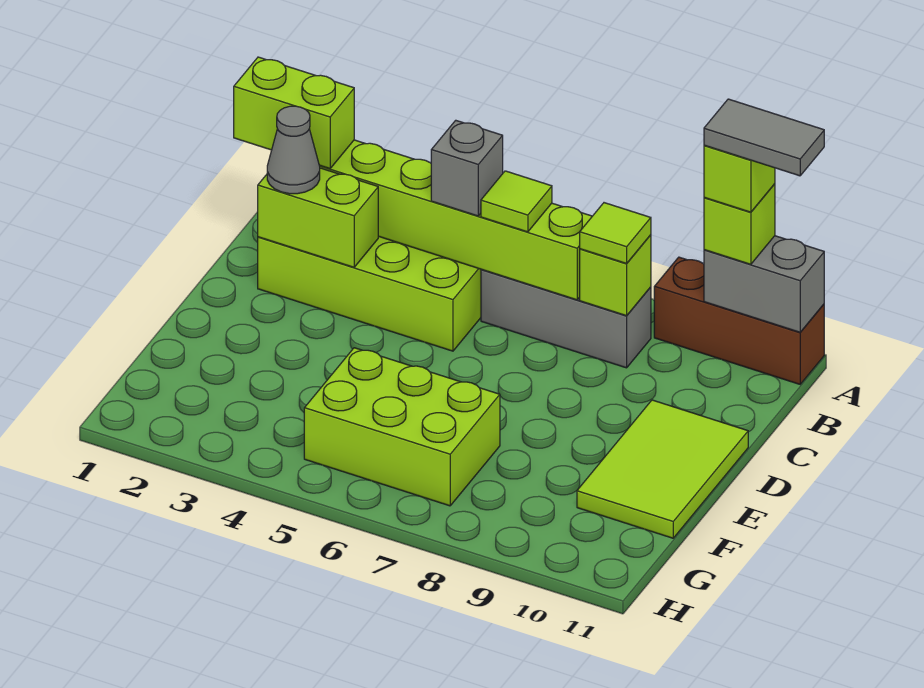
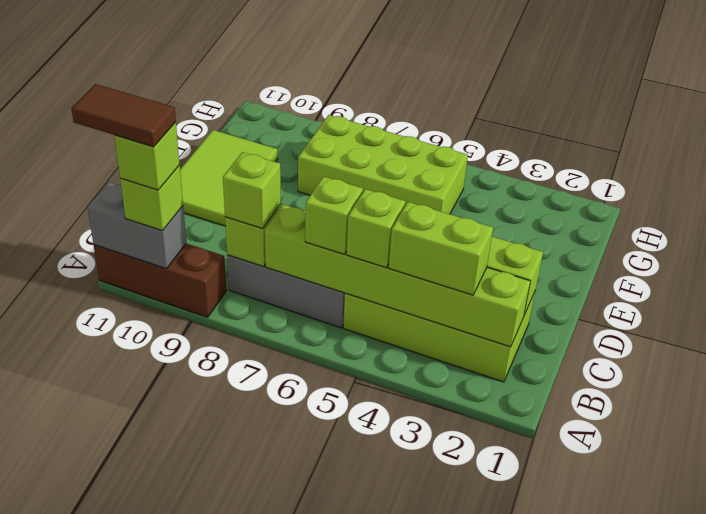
grey 1x2 tile [704,99,824,176] -> brown 1x2 tile [71,84,176,147]
lime 1x2 brick [234,57,354,169] -> lime 1x2 brick moved to [389,202,493,295]
grey 1x1 brick [431,120,503,216] -> lime 1x1 brick [347,189,406,268]
lime 1x1 tile [481,171,552,232] -> lime 1x1 brick [305,177,363,254]
lime 1x1 tile [580,203,651,263] -> lime 1x1 brick [223,152,281,229]
grey 1x1 cone [267,106,320,194] -> none
lime 2x3 brick [304,348,500,506] -> lime 2x4 brick [298,115,468,214]

